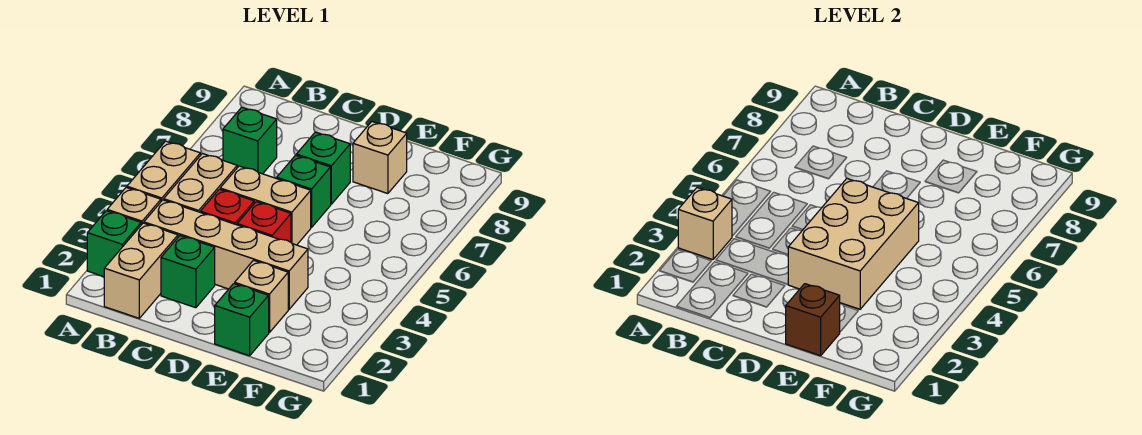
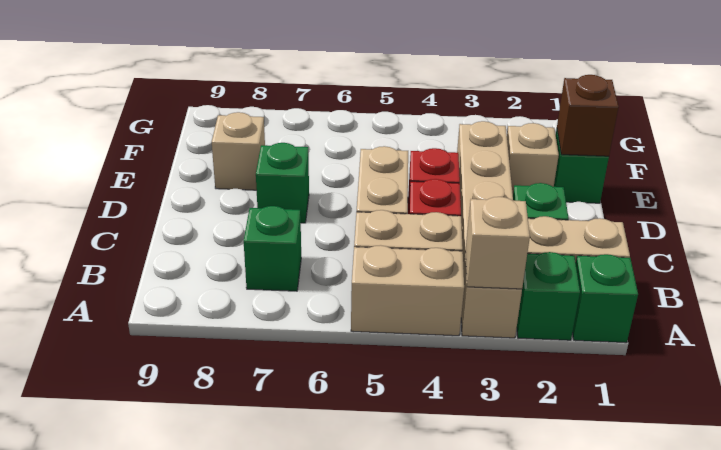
tan 2x3 brick [788,179,919,309] -> none
green 1x1 brick [277,155,331,227] -> green 1x1 brick moved to [572,254,638,343]

